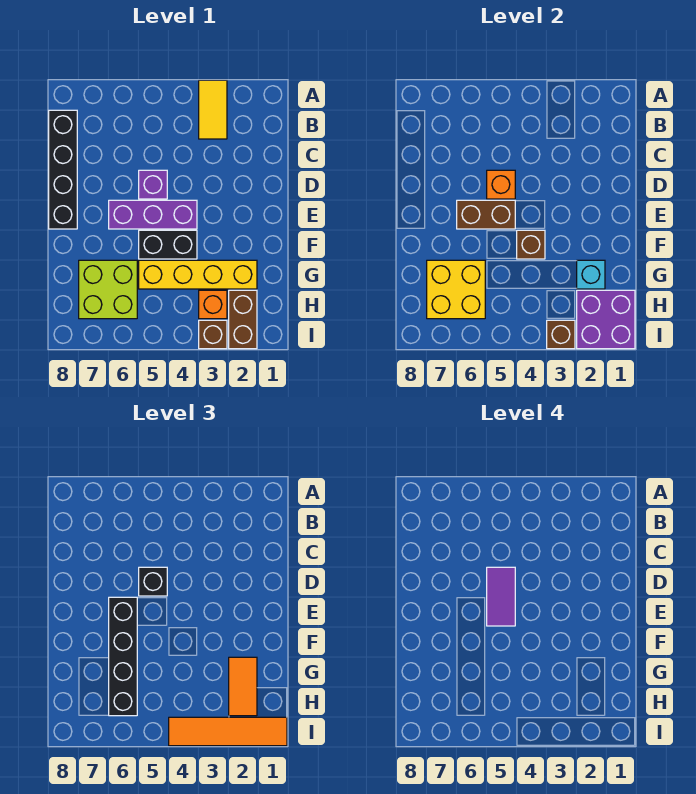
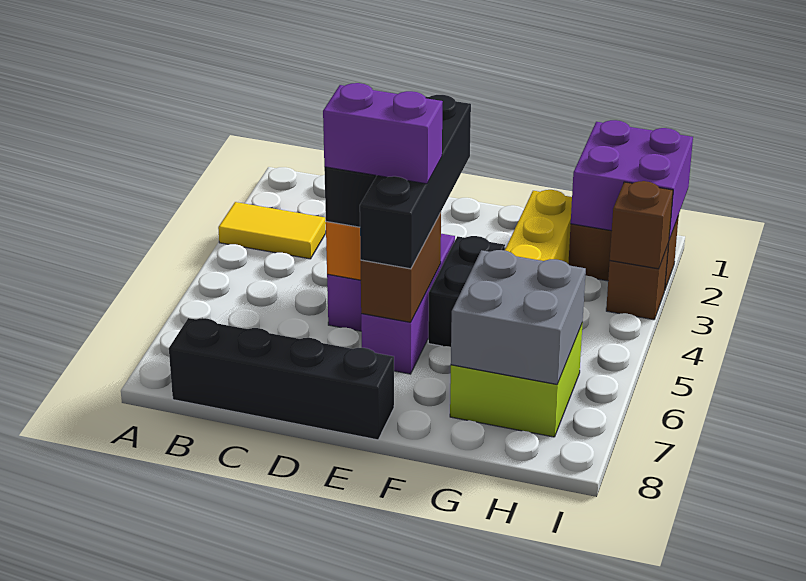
purple 1x2 tile [487,567,515,626] -> purple 1x2 brick [323,83,443,184]
black 1x4 brick [109,597,137,716] -> black 1x4 brick turned to [360,95,471,269]
brown 1x1 brick [517,230,545,259] -> none
cyan 1x1 brick [577,260,605,289] -> none
orange 1x2 tile [229,657,257,716] -> none
yellow 2x2 brick [427,260,485,319] -> grey 2x2 brick [451,250,586,384]
orange 1x1 brick [199,290,227,319] -> none
orange 1x4 tile [169,717,287,746] -> none

